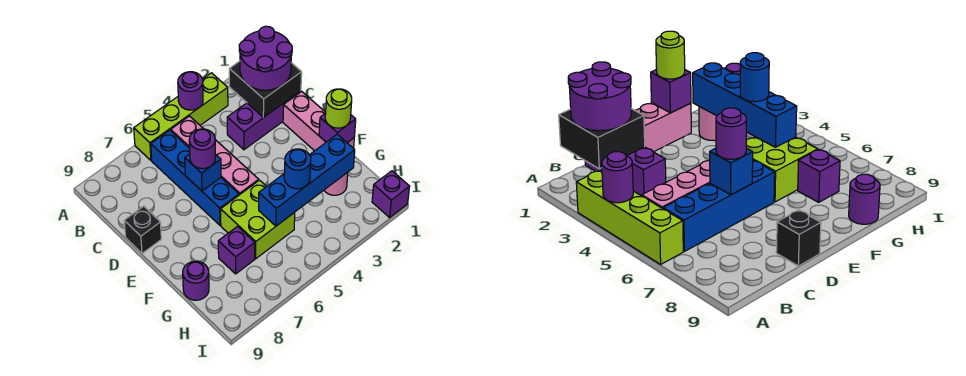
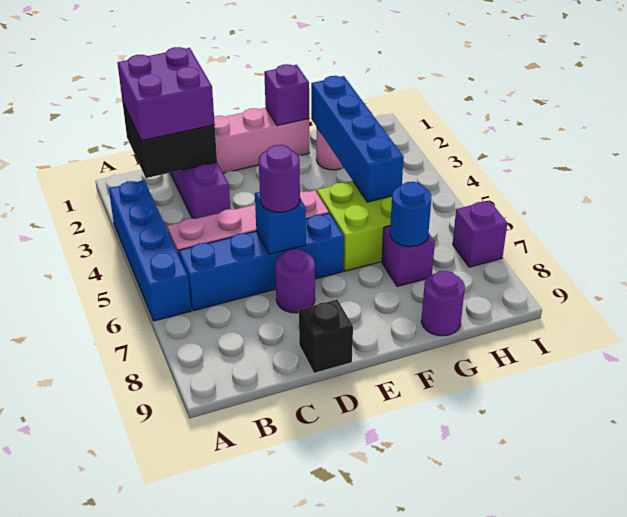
lime 1x4 brick [134,73,228,160] -> blue 1x4 brick [109,180,191,321]
purple 1x1 round brick [178,72,203,110] -> purple 1x1 round brick moved to [275,249,315,313]
purple 2x2 round brick [239,26,292,90] -> purple 2x2 brick [117,47,215,141]
lime 1x1 round brick [325,89,352,128] -> none
blue 1x1 round brick [284,149,311,189] -> blue 1x1 round brick moved to [390,182,431,247]
purple 1x1 brick [372,171,410,217] -> purple 1x1 brick moved to [453,201,507,267]

